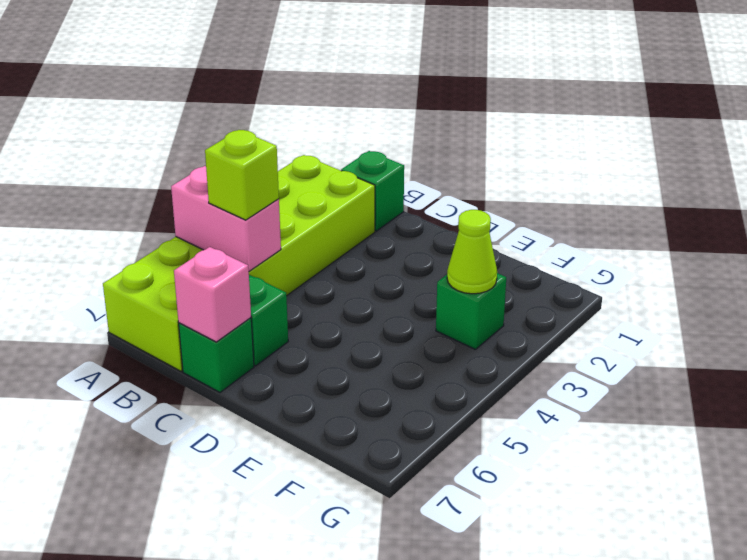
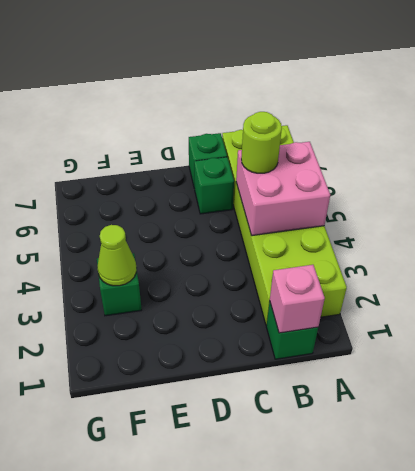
pink 1x2 brick [171,166,281,271] -> pink 2x2 brick [236,142,330,236]
lime 1x1 brick [205,130,279,220] -> lime 1x1 round brick [241,112,282,173]
pink 1x1 brick [174,247,251,342] -> pink 1x1 brick moved to [270,265,325,333]

